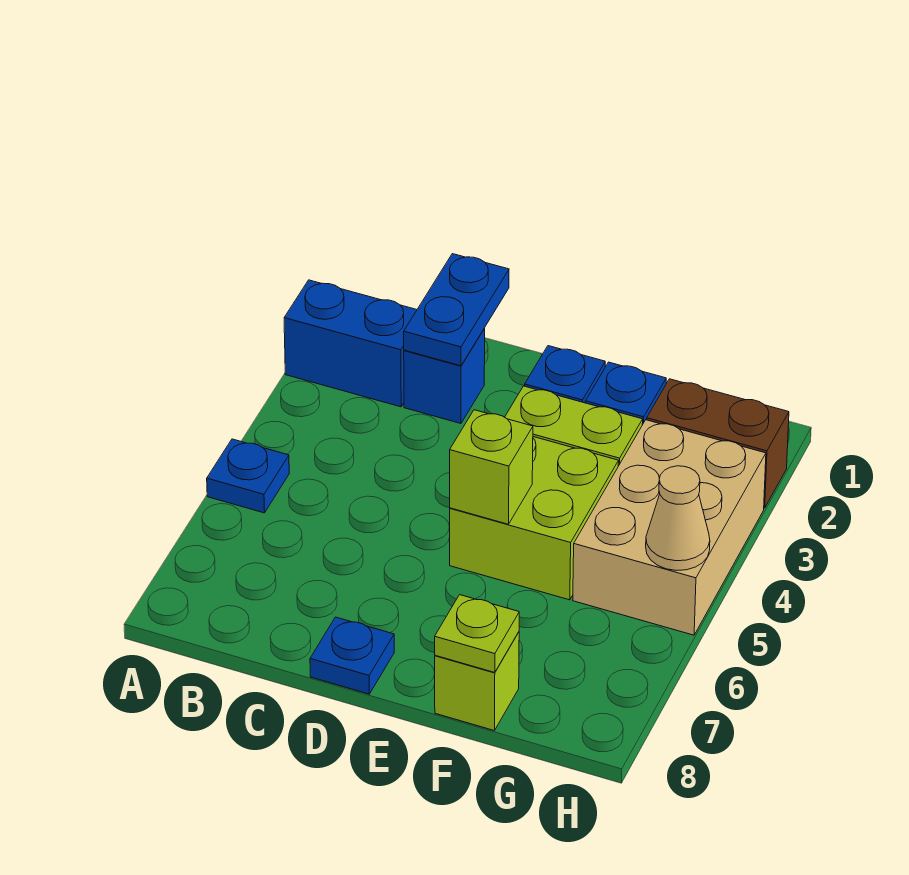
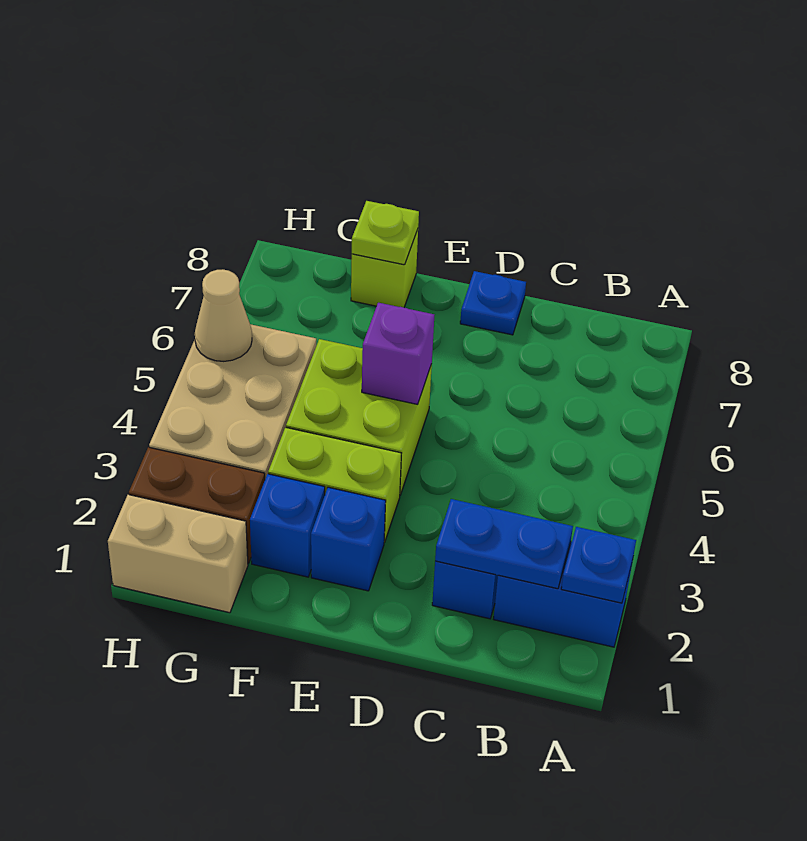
blue 1x1 plate [207,439,289,513] -> blue 1x1 plate moved to [561,527,636,603]
blue 1x2 plate [404,254,509,366] -> blue 1x2 plate turned to [435,499,573,589]
lime 1x1 brick [450,410,533,524] -> purple 1x1 brick [362,303,434,404]
none -> tan 1x2 brick [108,495,248,613]

